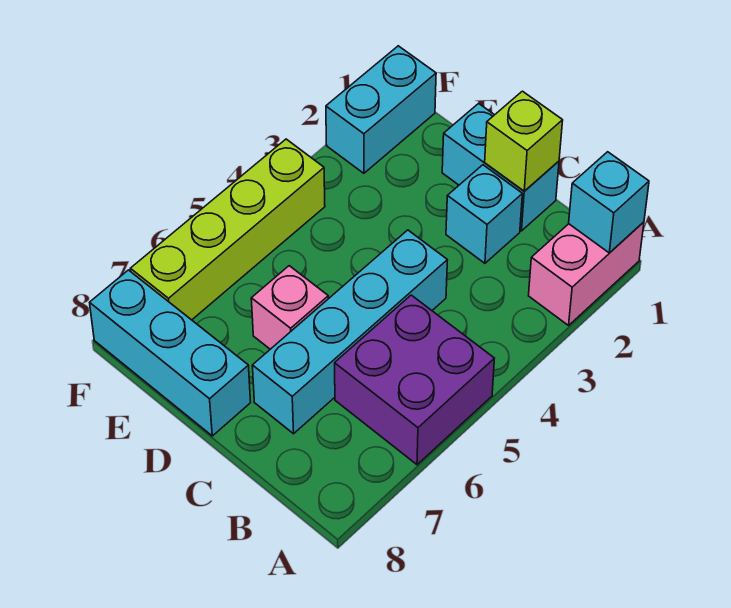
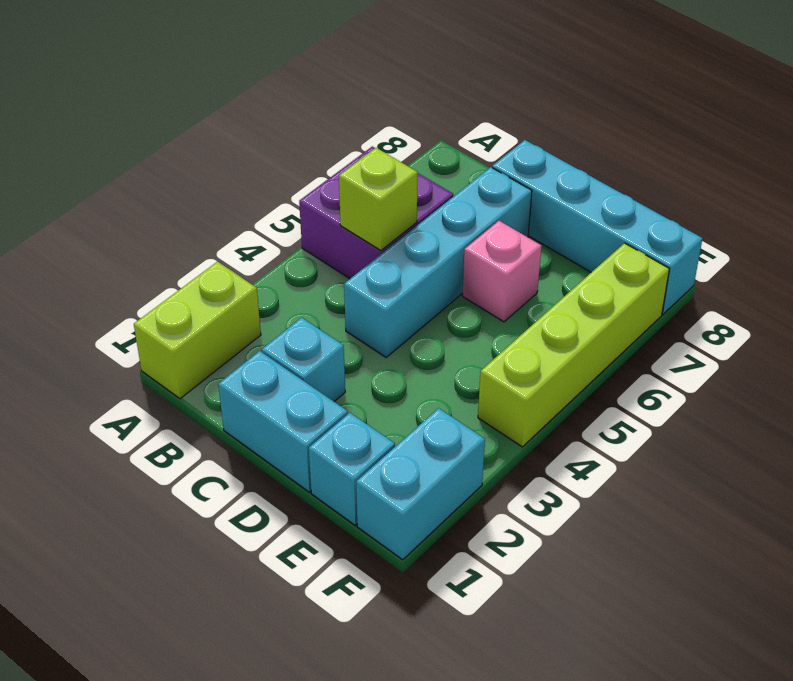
pink 1x2 brick [529,222,644,325] -> lime 1x2 brick [134,262,261,399]
cyan 1x1 brick [569,152,649,253] -> cyan 1x1 brick moved to [309,413,395,525]
lime 1x1 brick [485,91,563,191] -> lime 1x1 brick moved to [339,148,418,251]
cyan 1x3 brick [90,270,251,436] -> cyan 1x4 brick [492,140,703,314]

